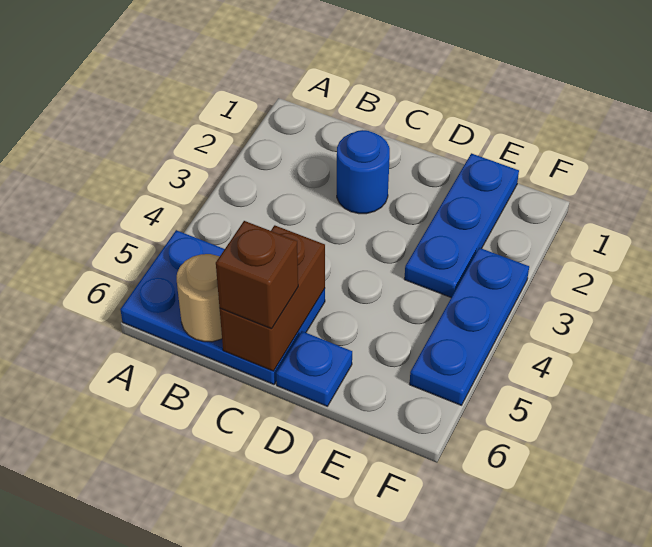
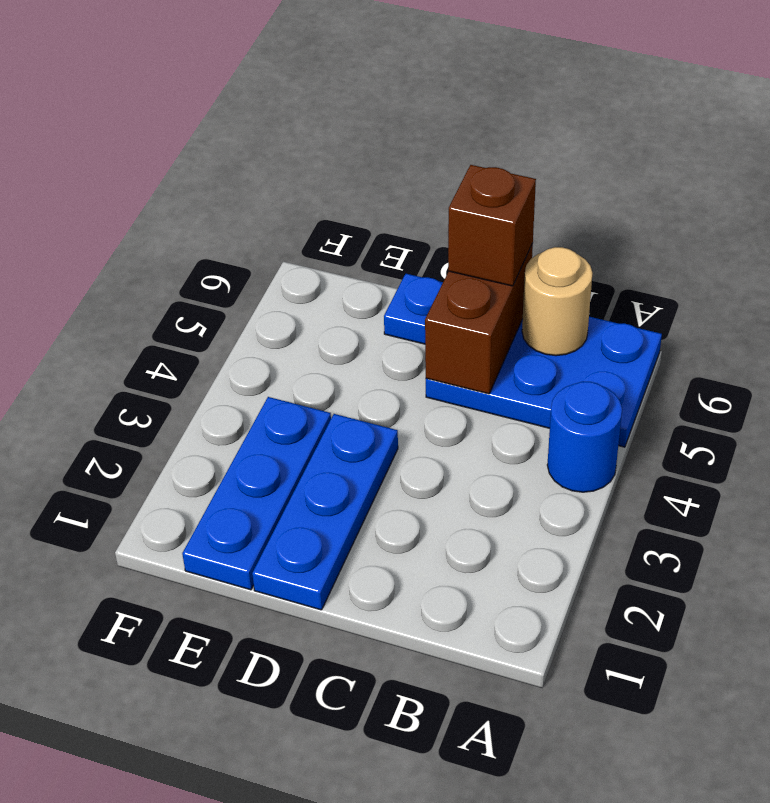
blue 1x1 round brick [337,130,390,214] -> blue 1x1 round brick moved to [547,382,622,492]
blue 1x3 plate [410,248,529,405] -> blue 1x3 plate moved to [252,414,398,610]

